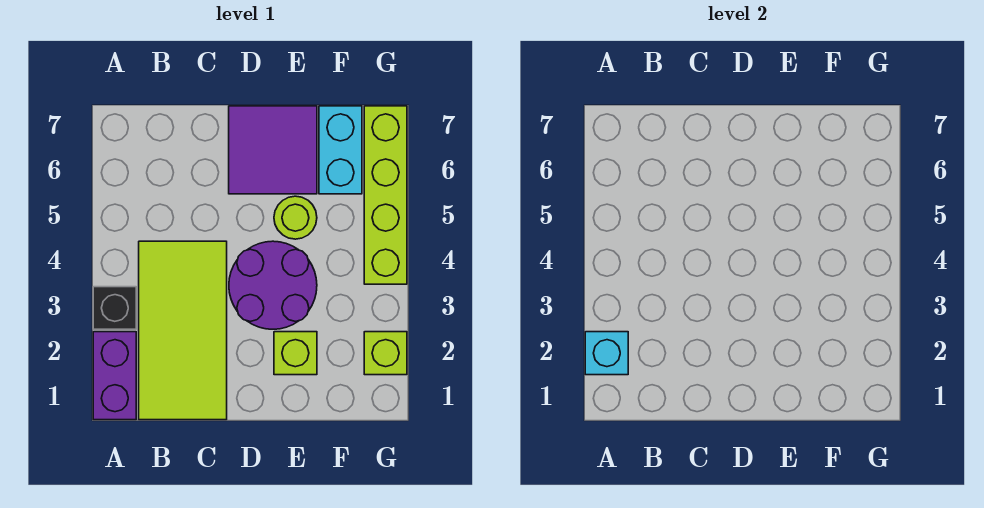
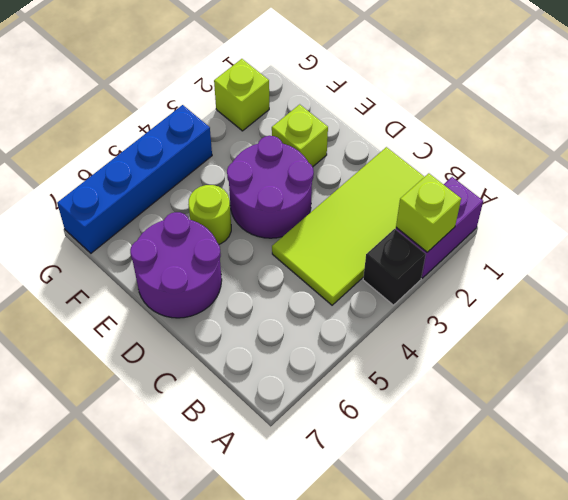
cyan 1x1 brick [585,332,628,375] -> lime 1x1 brick [396,173,461,252]
purple 2x2 tile [229,106,317,194] -> purple 2x2 round brick [130,212,222,318]
cyan 1x2 brick [319,106,362,194] -> none
lime 1x4 brick [364,106,407,284] -> blue 1x4 brick [57,105,212,253]

